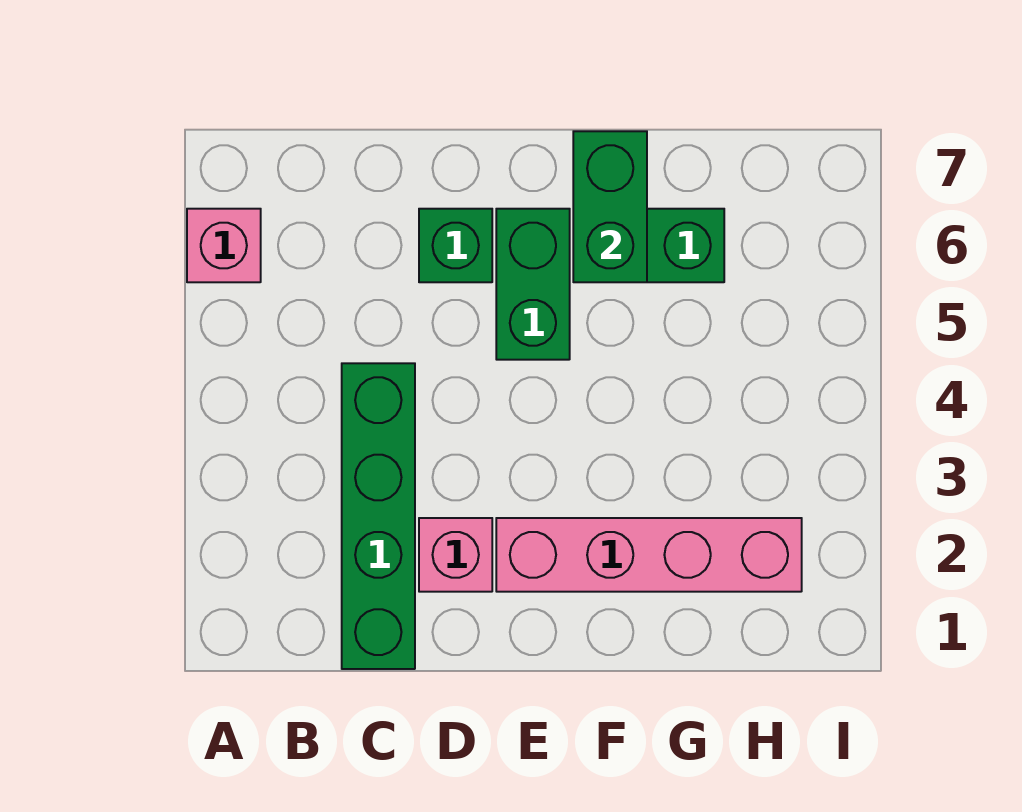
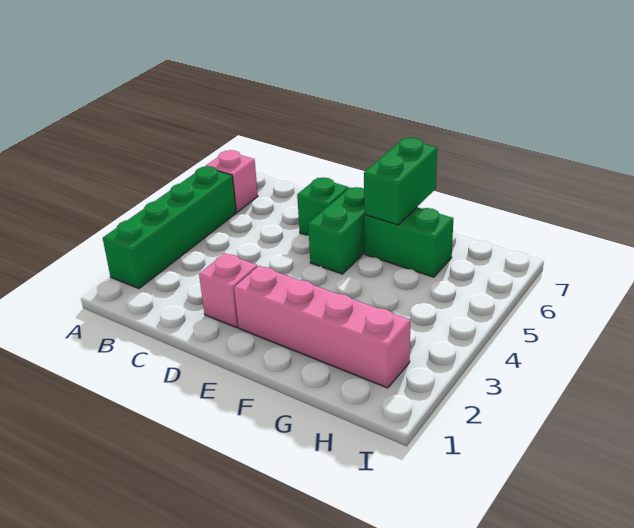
green 1x4 brick [342,363,415,669] -> green 1x4 brick moved to [103,166,236,288]

